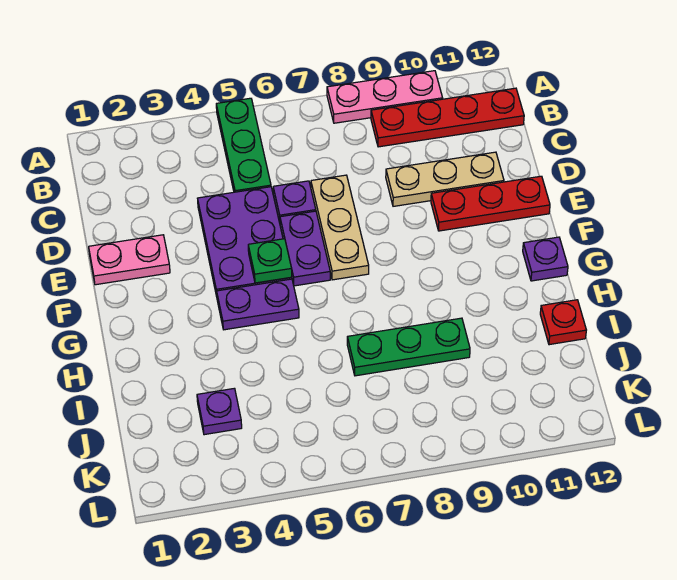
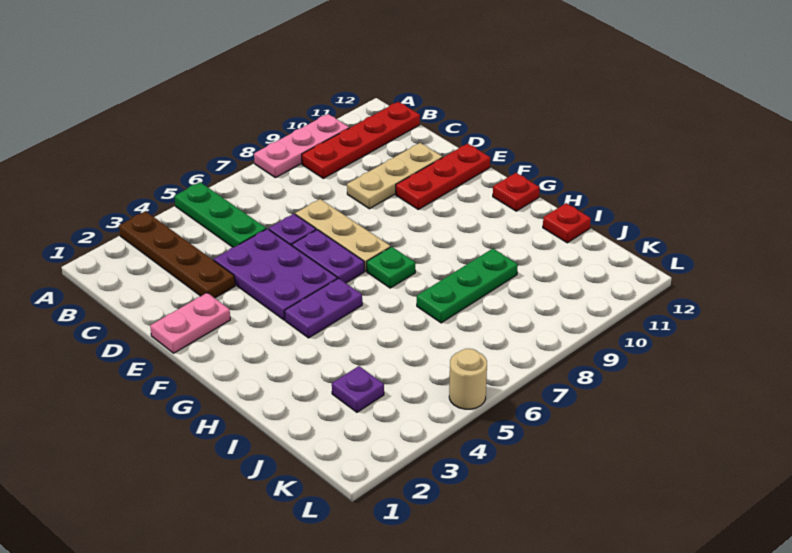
none -> brown 1x4 plate [119,211,235,298]
green 1x1 plate [248,239,292,283] -> green 1x1 plate moved to [367,247,415,288]
purple 1x1 plate [523,237,568,281] -> red 1x1 plate [493,173,540,211]
none -> tan 1x1 round brick [449,349,487,409]

